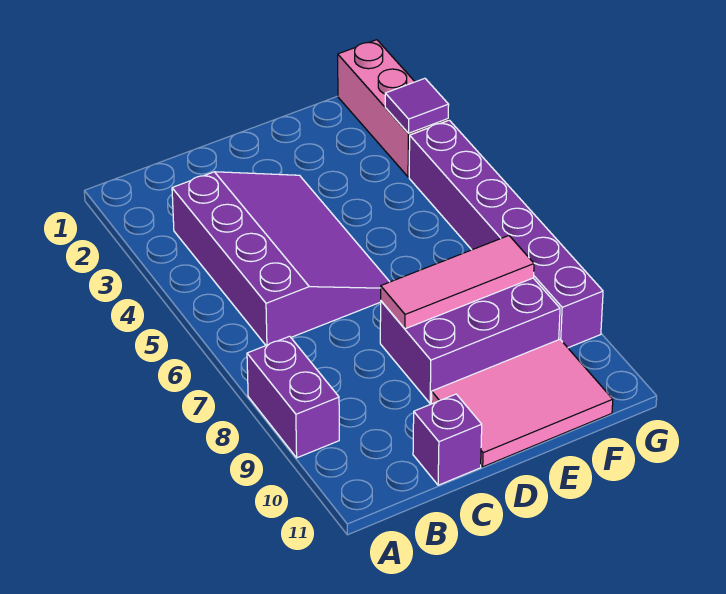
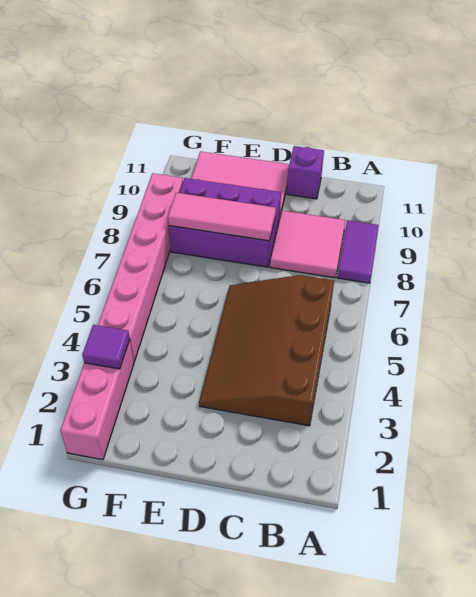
purple 1x2 brick [247,336,339,458] -> purple 1x2 tile [337,220,379,283]
purple 3x4 slope [172,172,389,345] -> brown 3x4 slope [199,275,334,426]
none -> pink 2x2 tile [270,211,345,278]
purple 1x6 brick [409,120,603,348] -> pink 1x6 brick [98,173,183,362]

